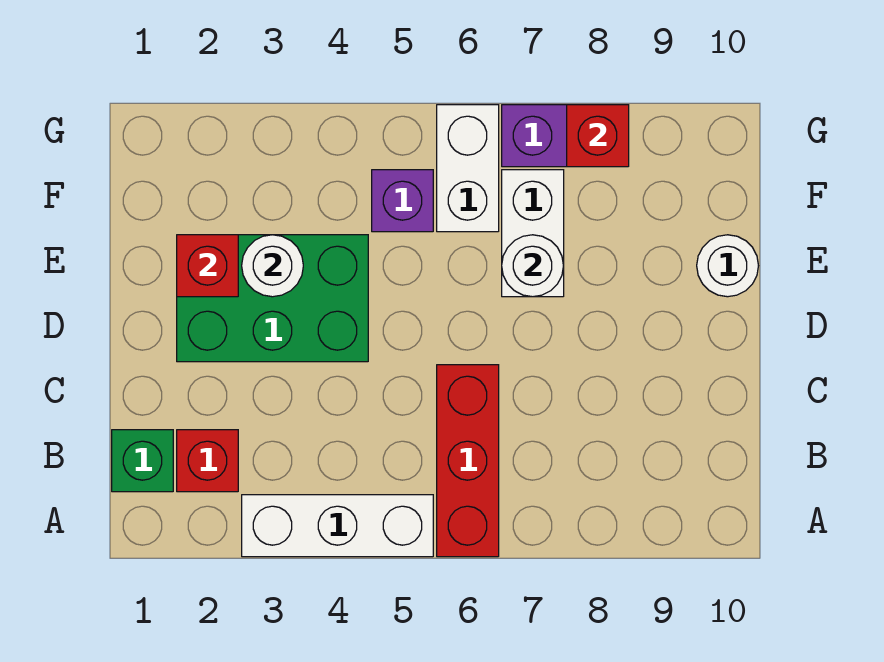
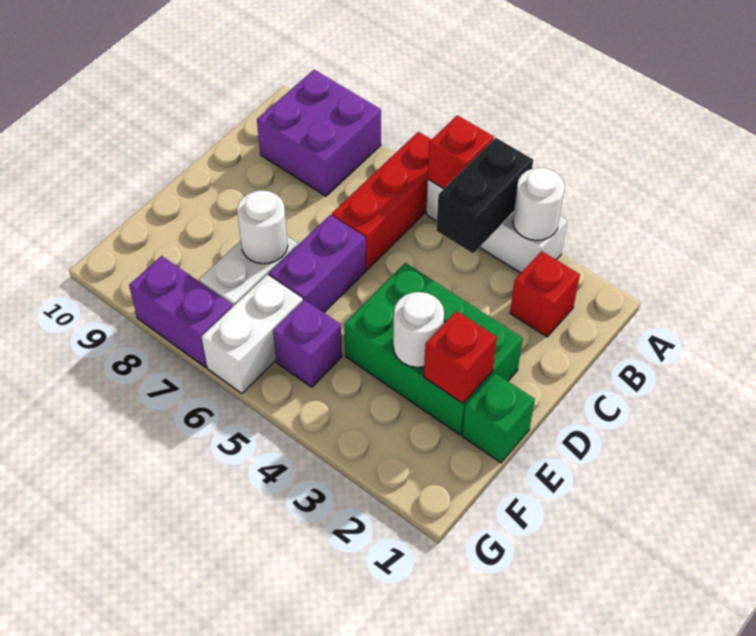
none -> black 1x2 brick [436,138,533,253]
none -> purple 2x2 brick [257,70,381,196]
green 1x1 brick [112,430,173,492] -> green 1x1 brick moved to [462,373,535,463]
none -> purple 1x2 brick [269,215,366,313]
white 1x1 round brick [697,235,758,297] -> white 1x1 round brick moved to [513,168,565,241]
red 1x1 brick [567,105,629,167] -> red 1x1 brick moved to [428,115,494,189]

